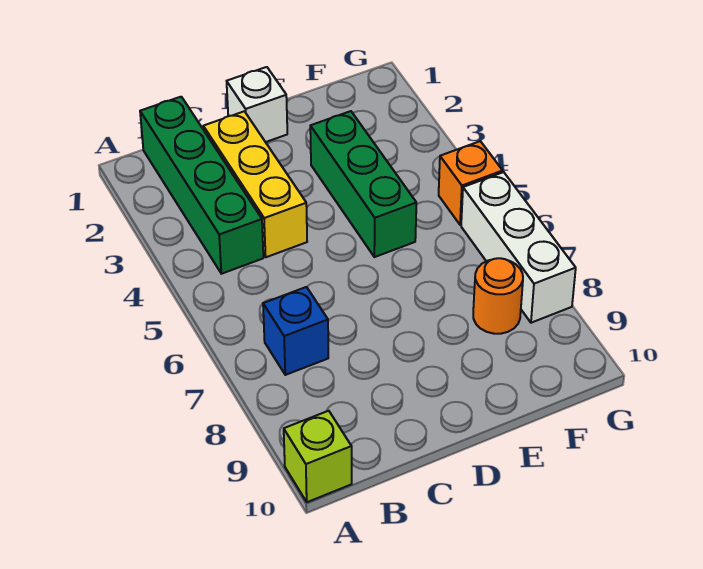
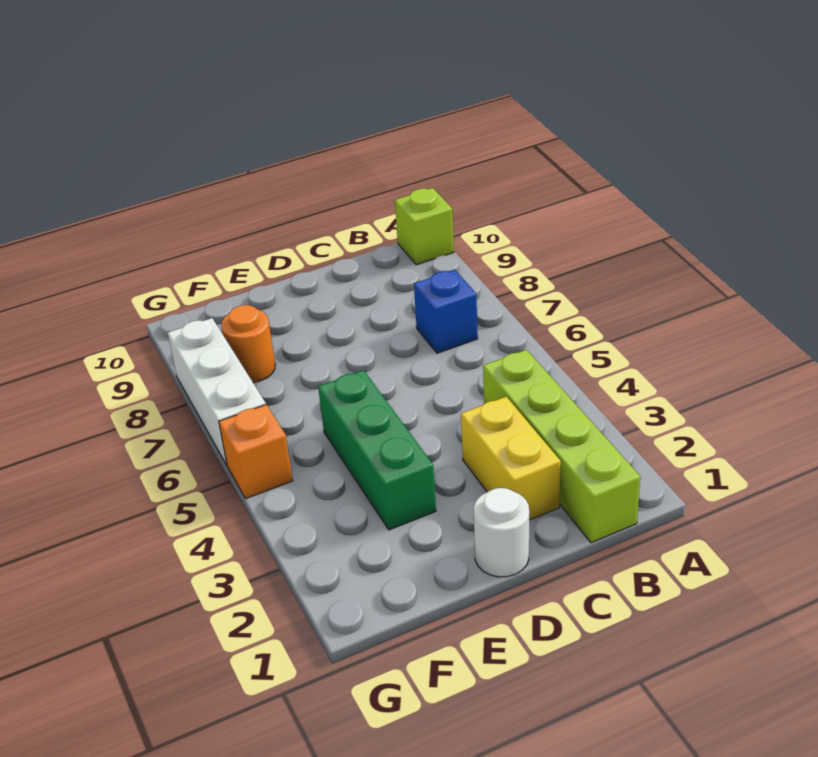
green 1x4 brick [140,97,263,274] -> lime 1x4 brick [483,350,640,543]
yellow 1x3 brick [203,111,307,257] -> yellow 1x2 brick [461,397,561,520]
white 1x1 brick [227,67,287,142] -> white 1x1 round brick [474,488,529,577]

